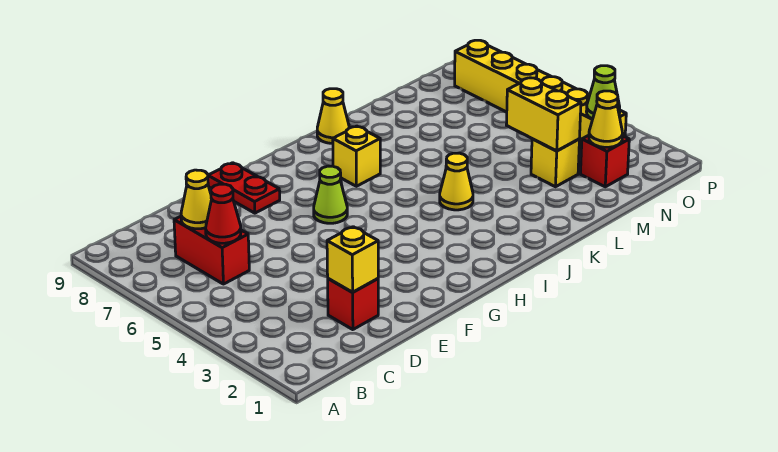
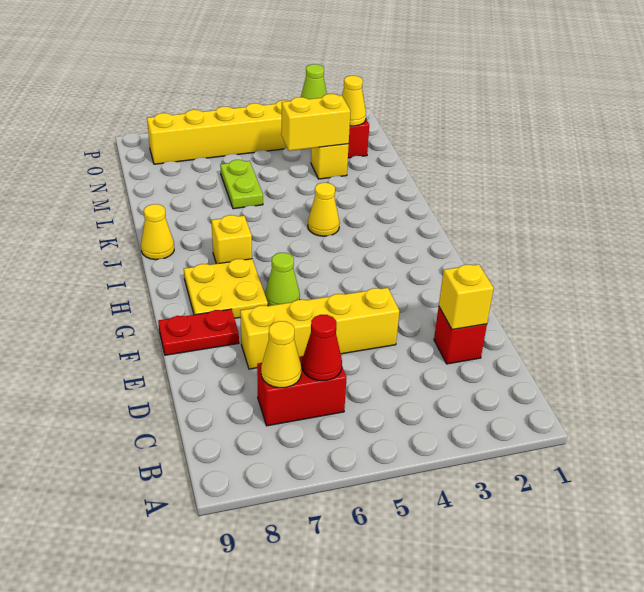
none -> yellow 1x4 brick [240,288,399,369]
none -> yellow 2x2 plate [184,259,268,318]
none -> lime 1x2 plate [220,160,263,209]

